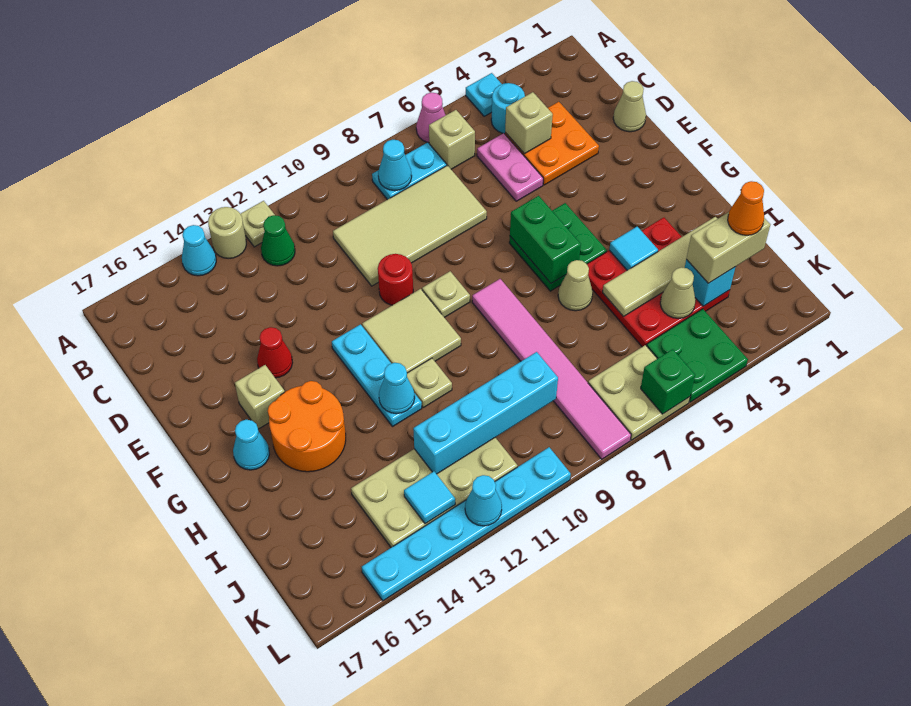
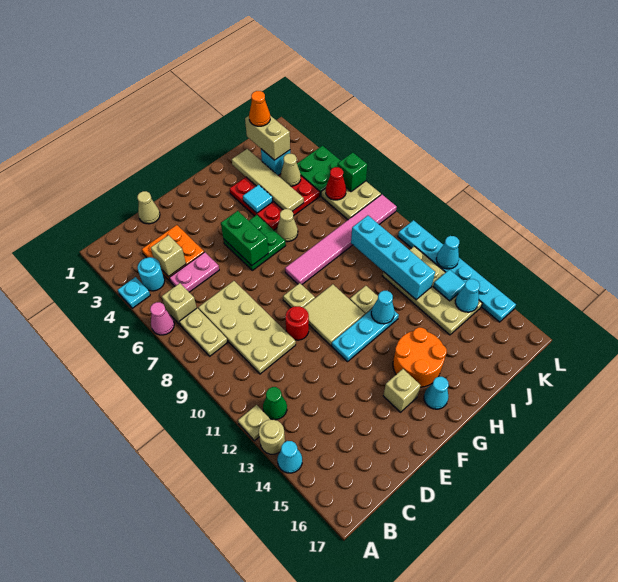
cyan 1x2 plate [372,142,447,200] -> tan 1x2 plate [179,308,228,356]
cyan 1x1 cone [378,140,412,191] -> cyan 1x1 cone moved to [455,279,480,312]
tan 2x4 tile [333,165,487,286] -> tan 2x4 plate [198,281,296,374]
red 1x1 cone [257,327,293,378] -> red 1x1 cone moved to [326,167,346,200]
green 1x2 brick [510,196,581,284] -> green 1x2 brick turned to [221,211,268,265]

